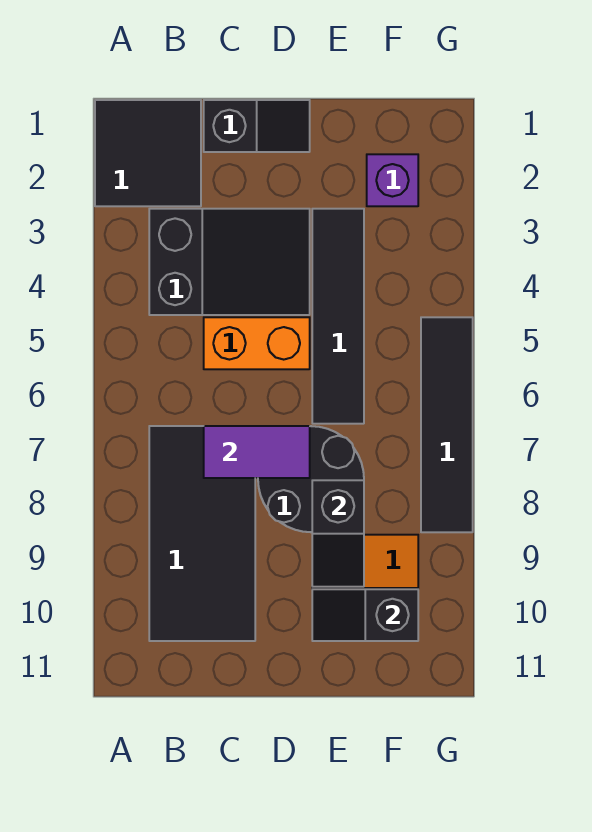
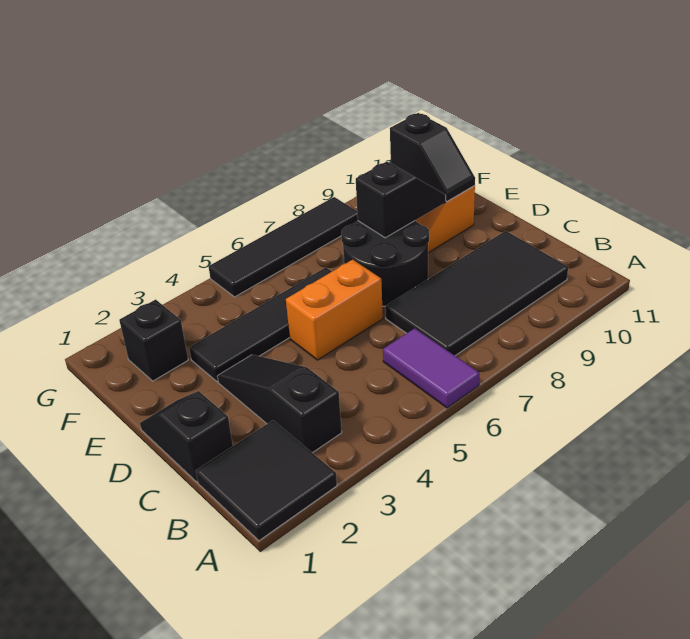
black 2x3 slope [149,209,310,315] -> black 1x3 slope [217,355,342,453]
orange 1x2 brick [204,317,310,369] -> orange 1x2 brick turned to [286,260,383,360]
purple 1x2 tile [204,426,310,478] -> purple 1x2 tile moved to [383,328,479,408]
purple 1x1 brick [367,154,418,206] -> black 1x1 brick [119,300,188,381]

